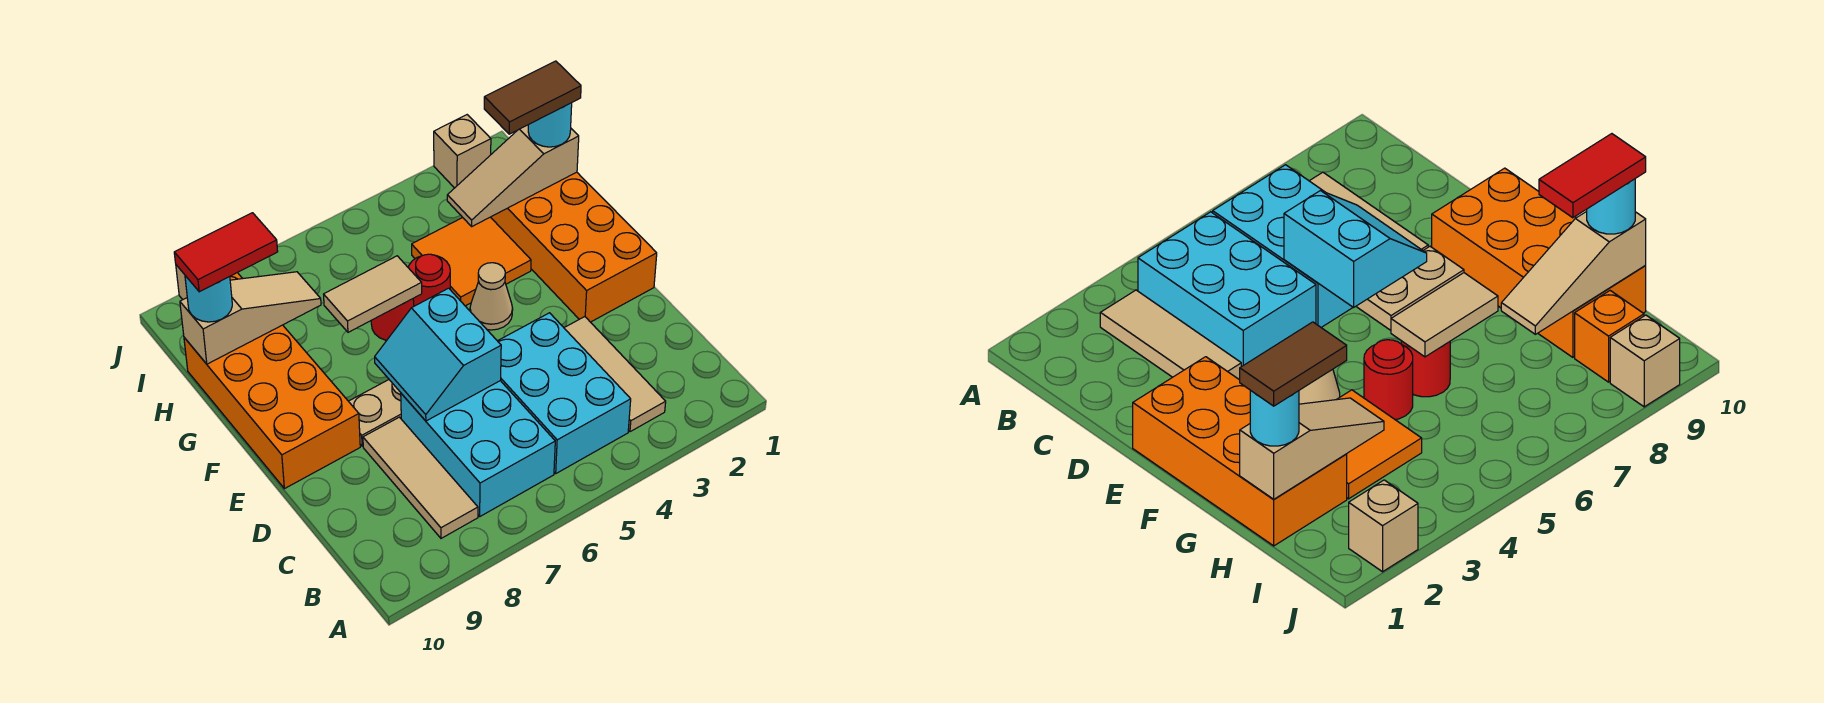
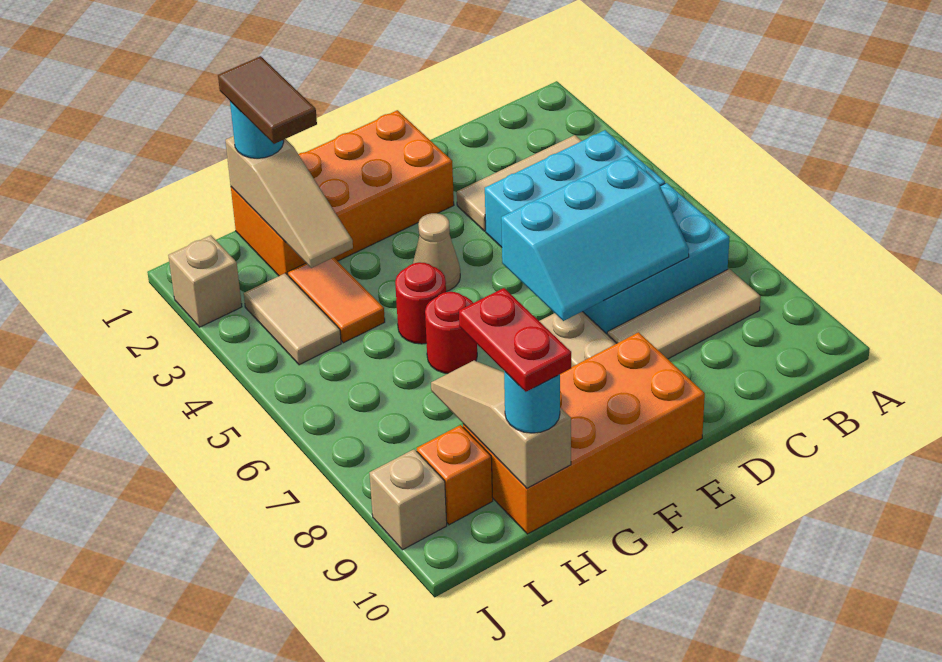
cyan 2x2 slope [375,288,501,421] -> cyan 2x3 slope [501,156,689,321]
orange 2x2 tile [412,217,531,306] -> orange 1x2 tile [288,258,385,343]
tan 1x2 tile [324,256,422,332] -> tan 1x2 tile moved to [244,273,341,365]
red 1x2 tile [174,213,278,292] -> red 1x2 plate [459,288,571,392]

